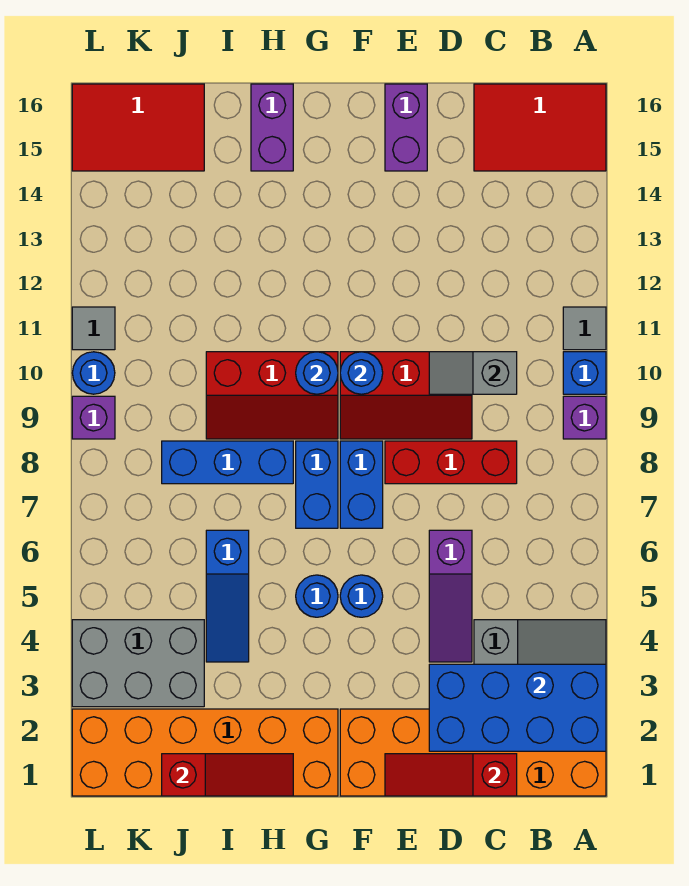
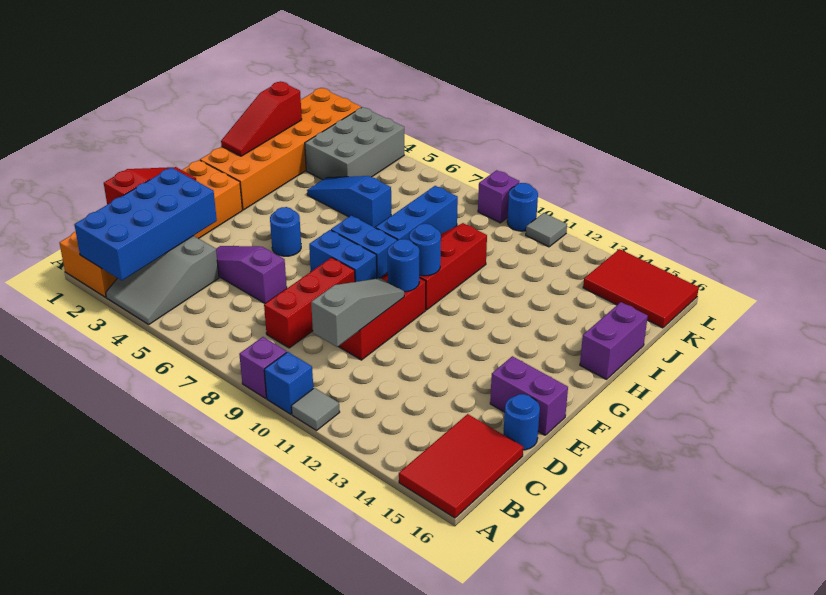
grey 1x2 slope [429,352,517,394] -> grey 1x3 slope [311,278,404,347]
blue 1x1 round brick [296,575,338,617] -> blue 1x1 round brick moved to [503,394,540,450]
purple 1x2 brick [251,84,293,171] -> purple 1x2 brick turned to [580,302,648,379]
red 2x3 tile [72,84,204,171] -> red 2x3 tile turned to [583,249,699,328]

